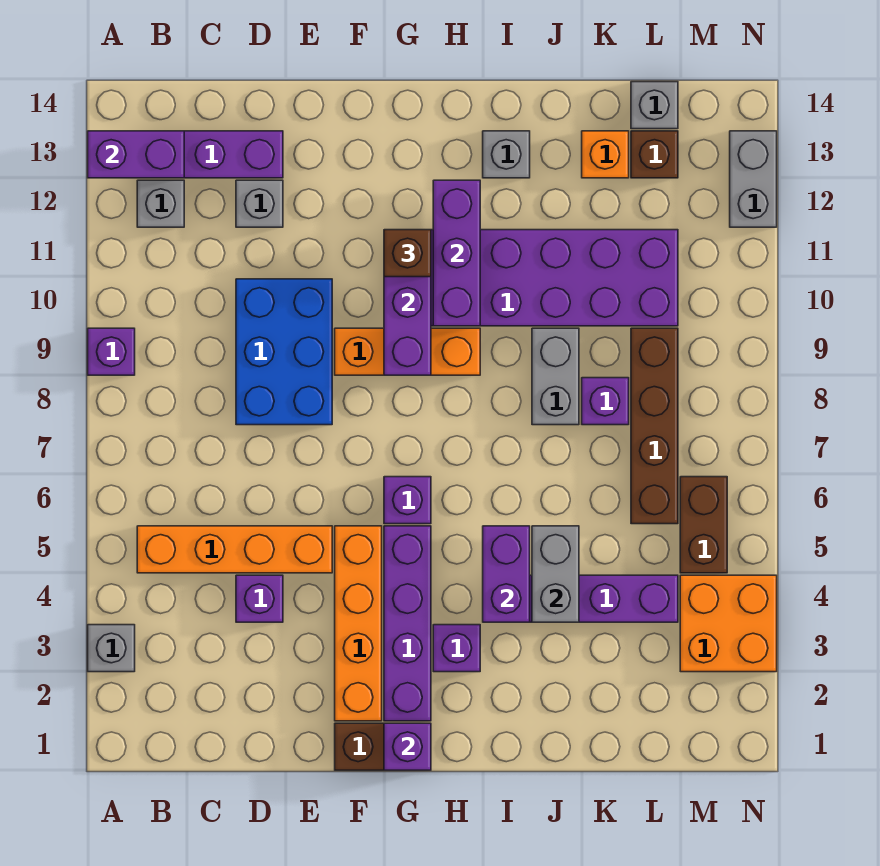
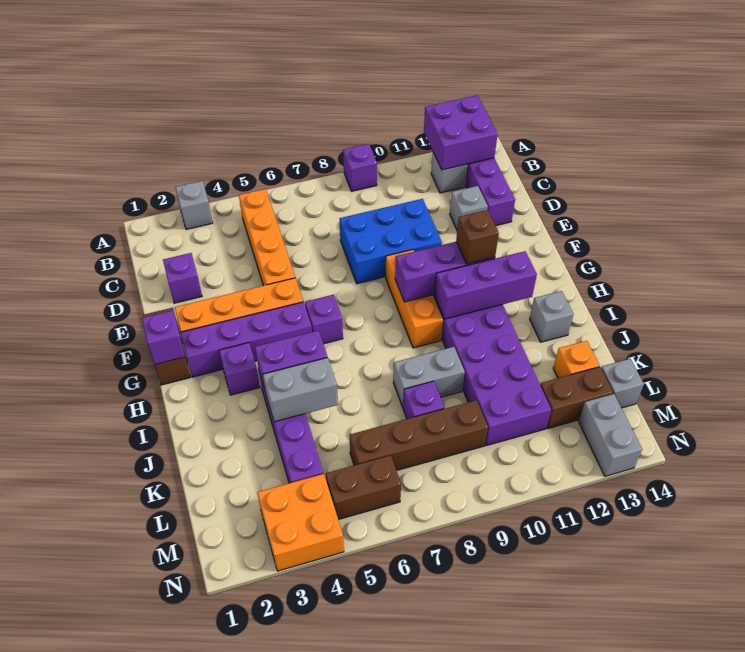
purple 1x2 brick [88,131,184,178] -> purple 2x2 brick [424,95,498,170]
purple 1x1 brick [236,575,283,622] -> purple 1x1 brick moved to [163,253,202,303]
brown 1x1 brick [631,131,678,178] -> brown 1x2 brick [540,367,613,428]
grey 1x2 brick [730,131,777,227] -> grey 1x2 brick turned to [578,394,642,476]

